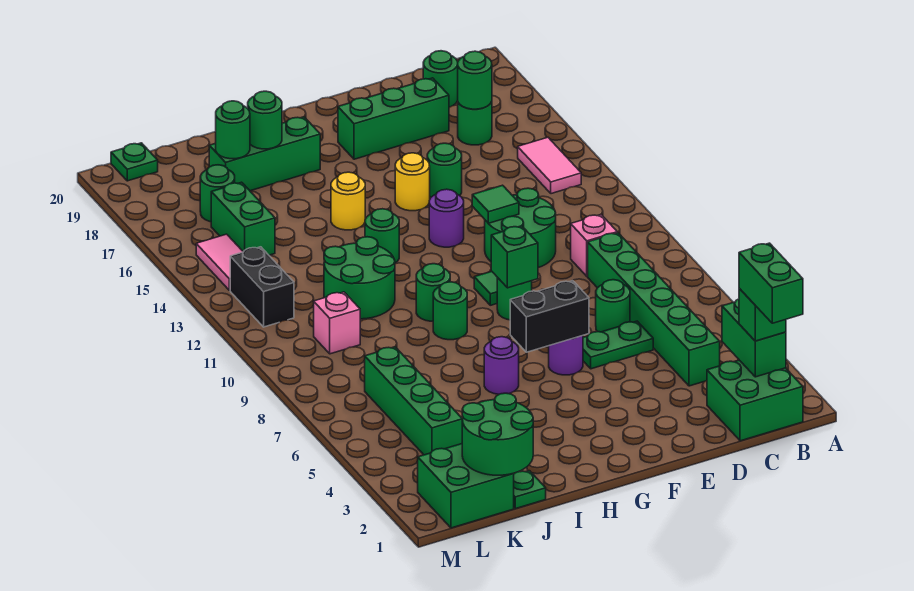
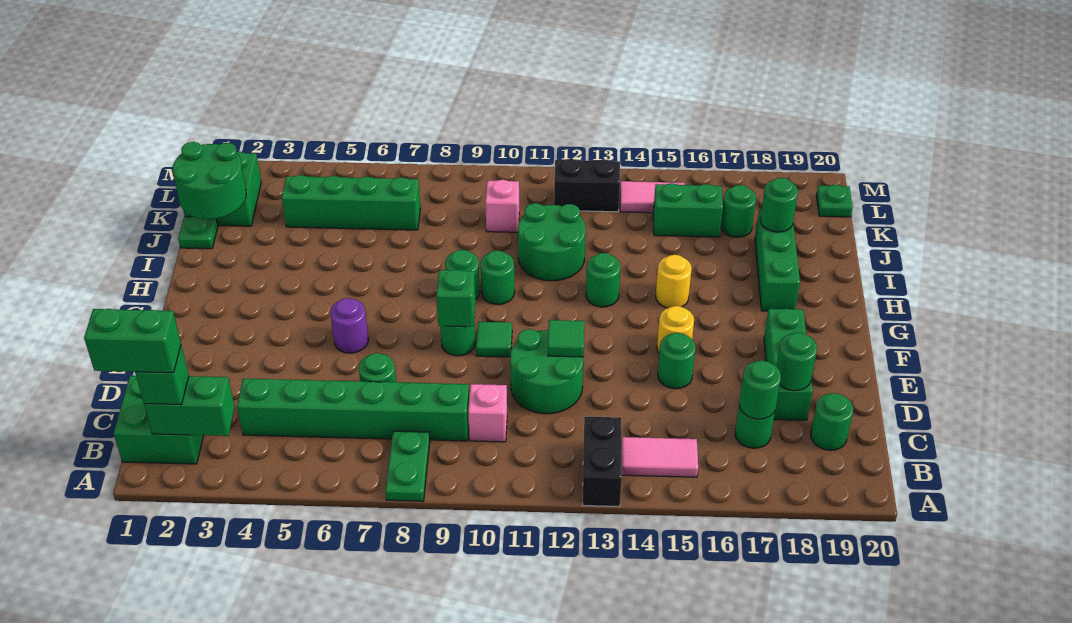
green 1x2 plate [583,321,653,369] -> green 1x2 plate moved to [385,431,430,501]
black 1x2 brick [510,281,589,352] -> black 1x2 brick moved to [583,417,622,507]
purple 1x1 round brick [429,189,464,247] -> none
purple 1x1 round brick [484,337,519,394] -> none
green 1x1 round brick [248,91,282,149] -> green 1x1 round brick moved to [776,332,817,391]

